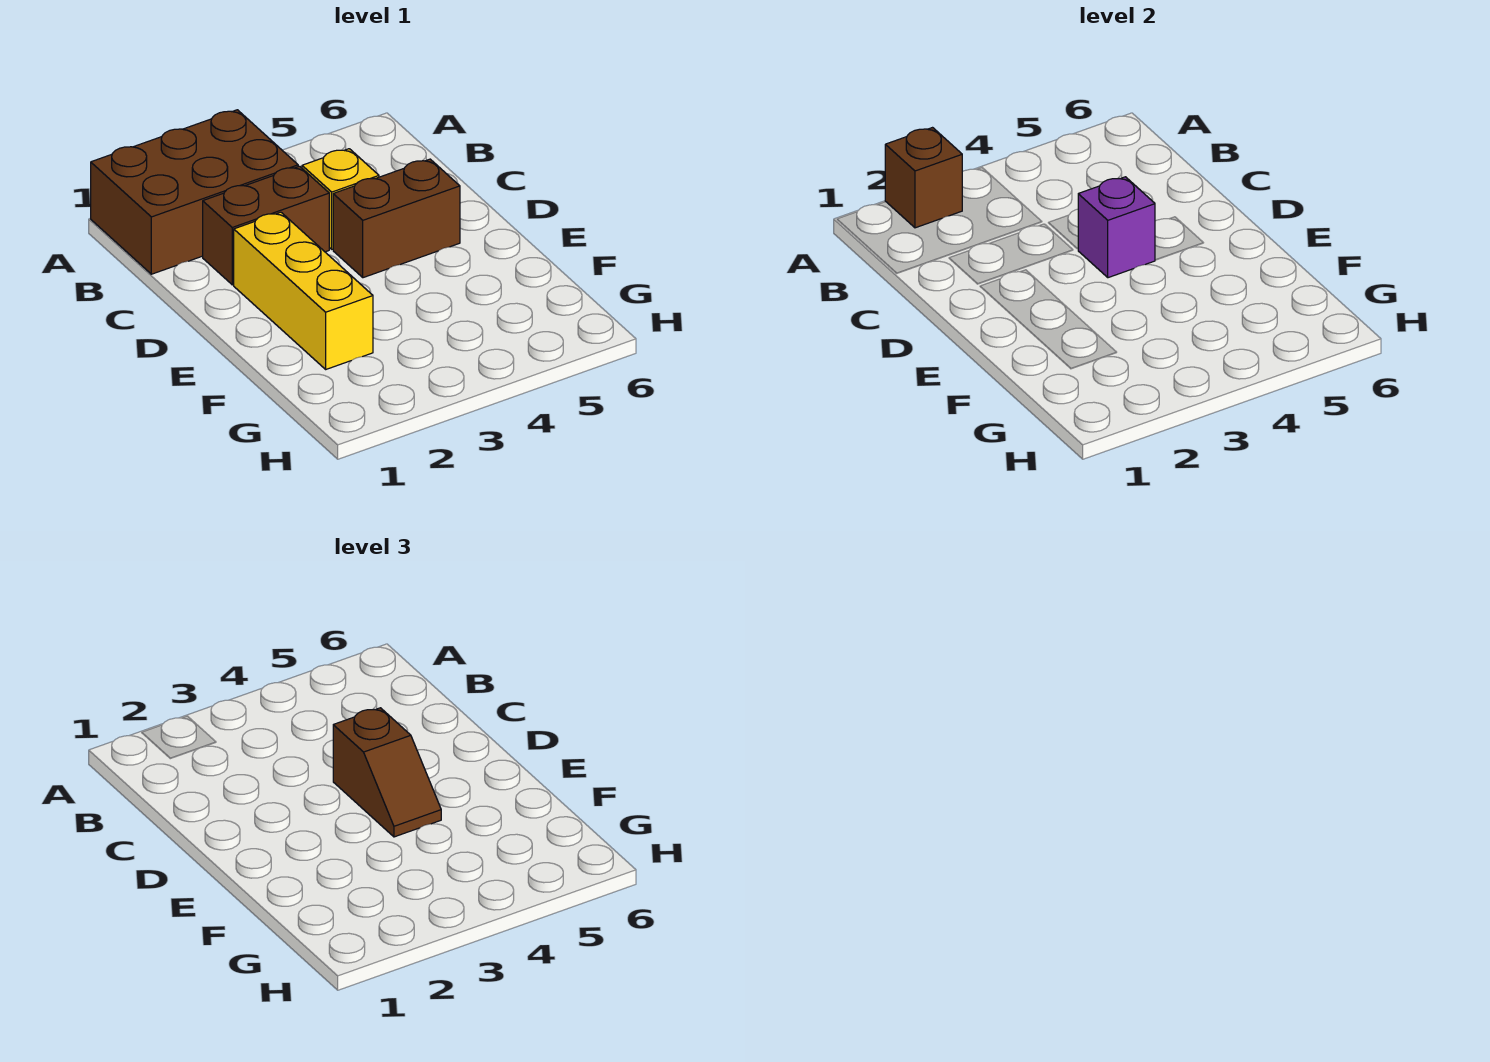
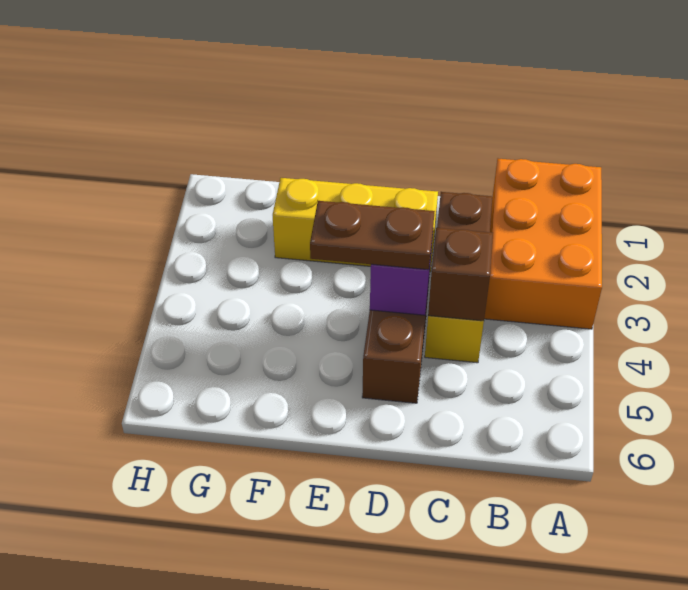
brown 2x3 brick [91,110,298,274] -> orange 2x3 brick [484,159,602,329]
brown 1x1 brick [885,128,962,228] -> brown 1x1 brick moved to [428,228,493,321]
brown 1x2 slope [333,708,441,837] -> brown 1x2 plate [310,201,435,270]

